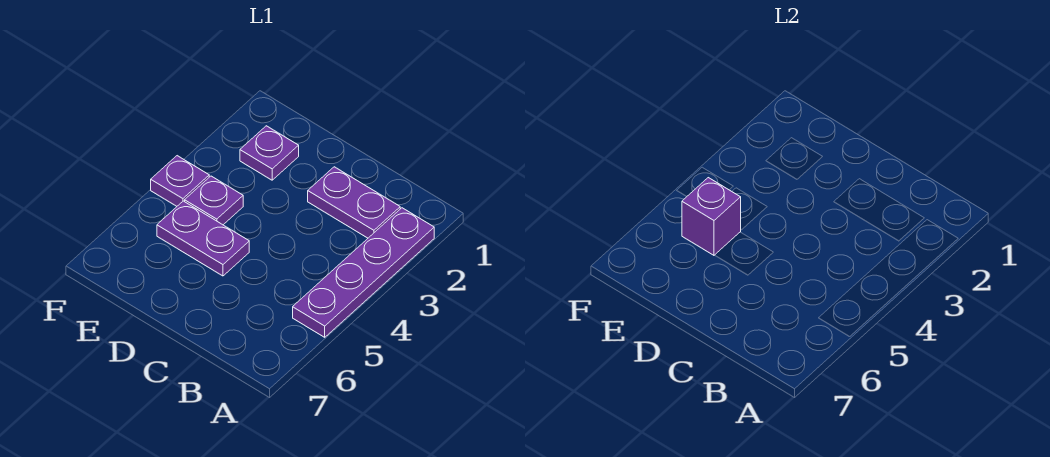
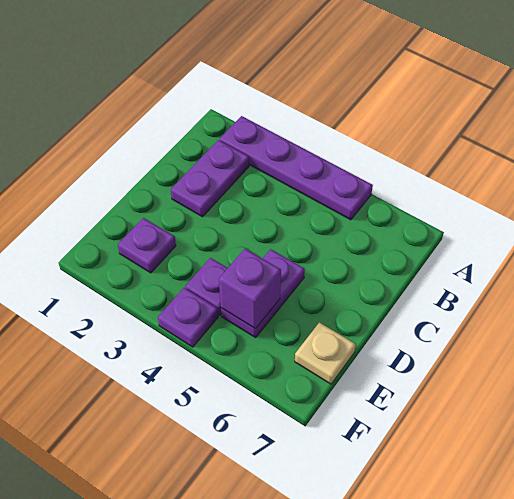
none -> tan 1x1 plate [295,322,356,384]

